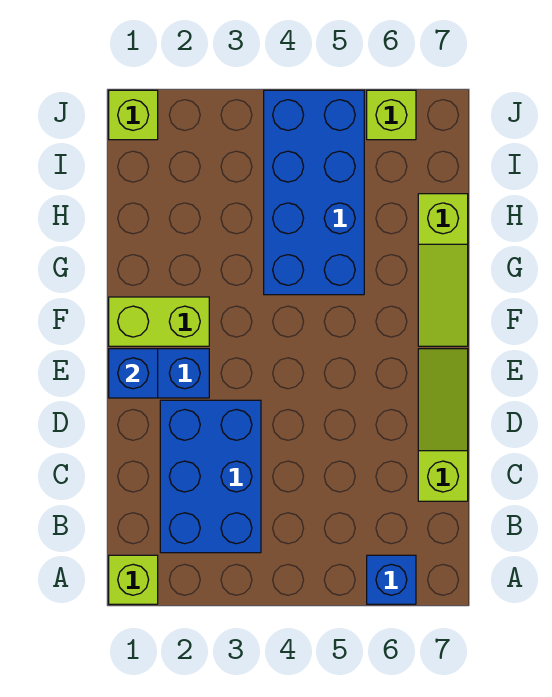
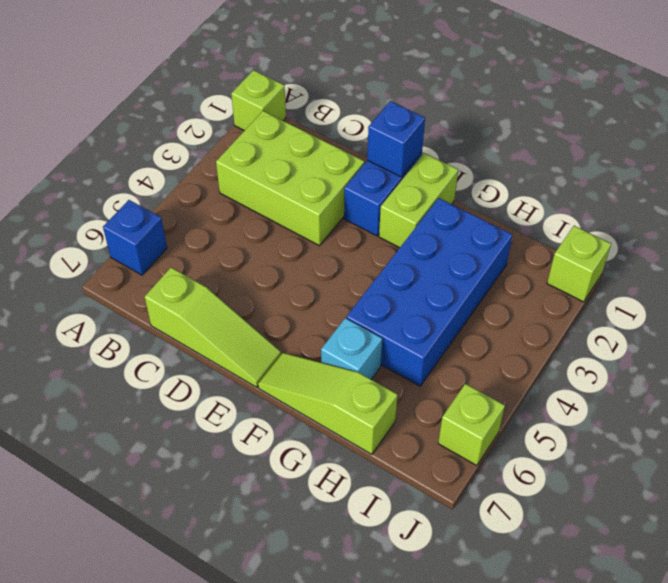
blue 2x3 brick [160,400,261,553] -> lime 2x3 brick [216,111,364,246]
blue 2x4 brick [264,90,364,295] -> blue 2x4 brick turned to [346,198,512,386]
none -> cyan 1x1 brick [321,318,382,379]

